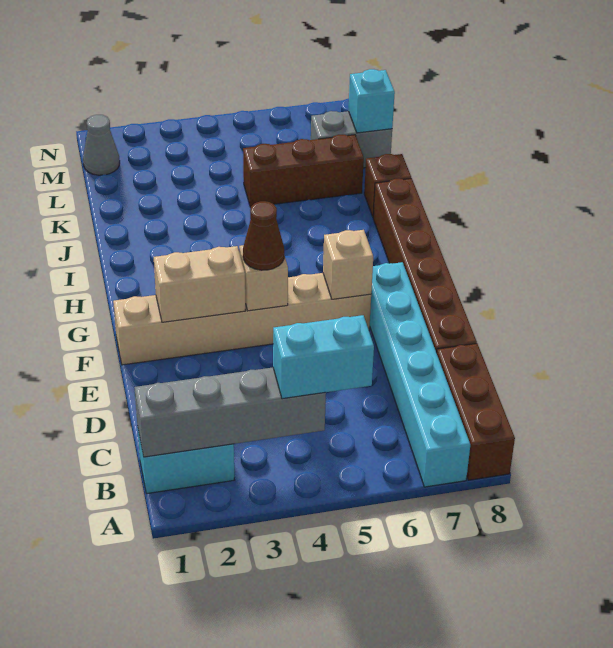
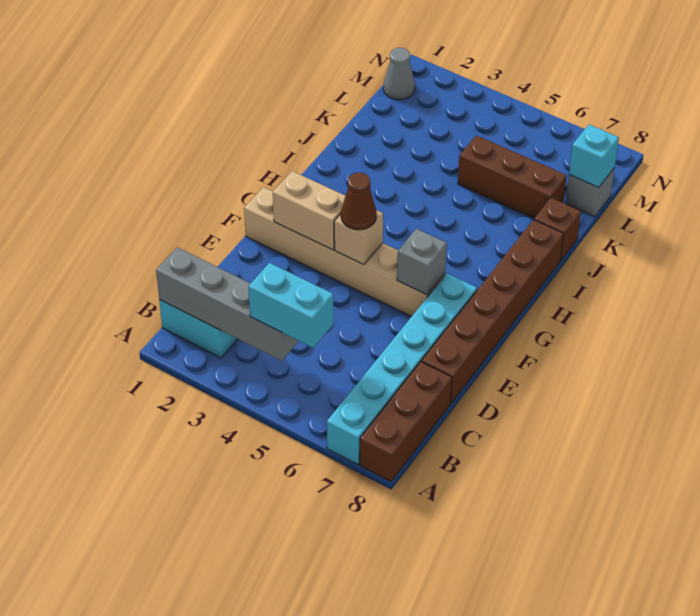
tan 1x1 brick [323,230,373,299] -> grey 1x1 brick [397,229,447,295]
grey 1x2 brick [311,111,392,168] -> grey 1x1 brick [566,168,615,217]

